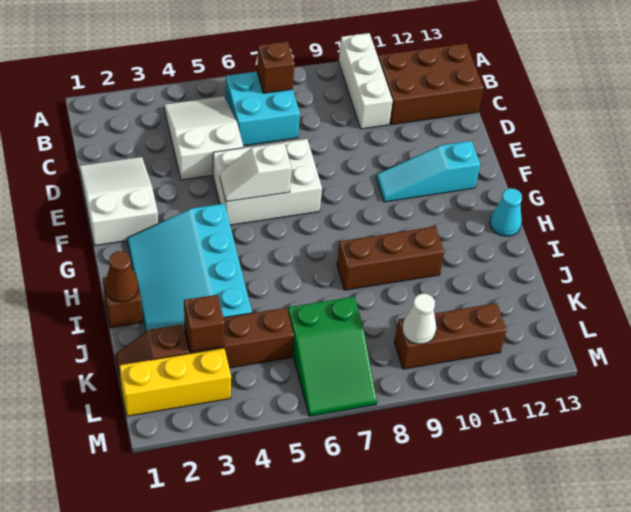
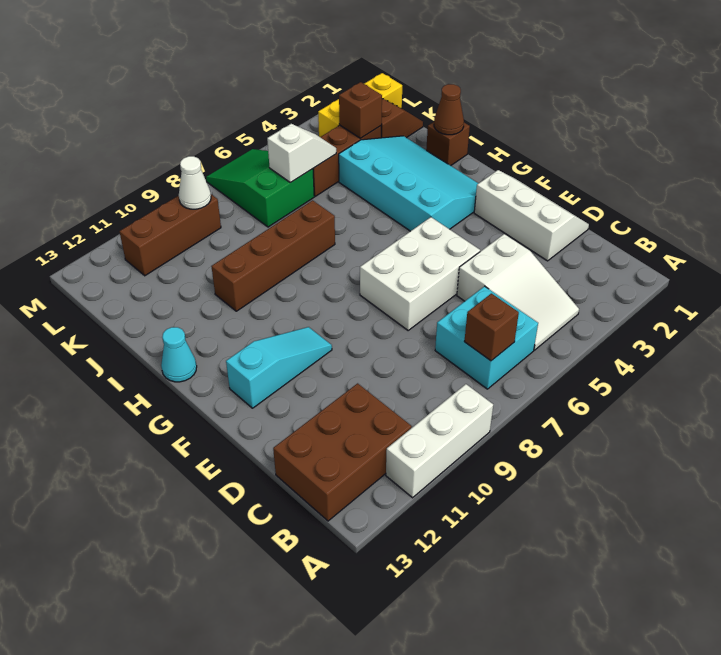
white 1x3 brick [339,33,393,129] -> white 1x3 brick turned to [386,384,493,498]
white 2x3 slope [79,157,158,246] -> white 2x3 slope turned to [474,170,589,261]
white 1x2 slope [220,143,291,202] -> white 1x2 slope moved to [267,124,336,183]
brown 1x3 brick [337,226,444,290] -> brown 1x4 brick [211,200,335,311]

